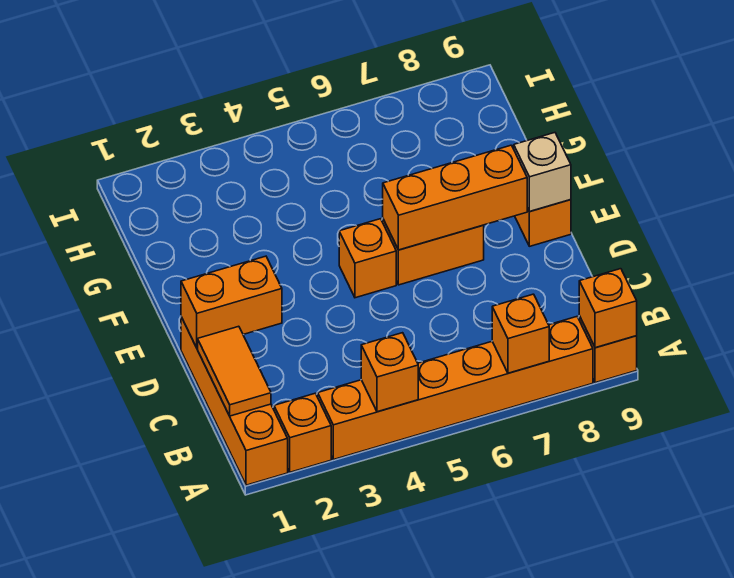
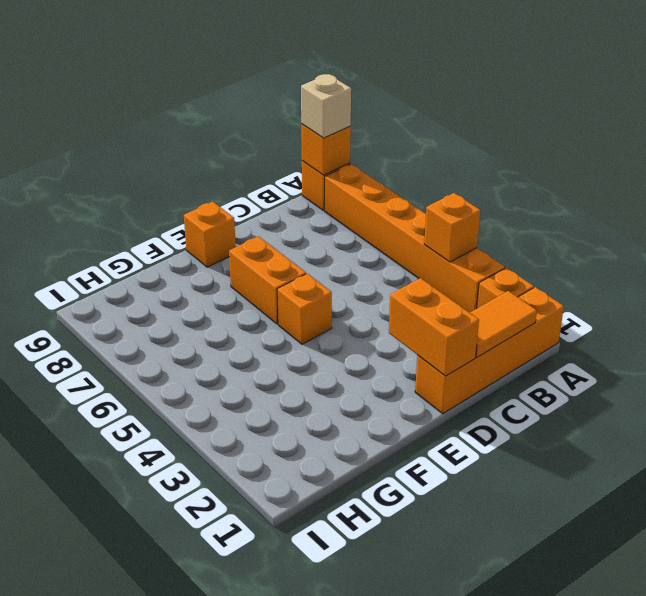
orange 1x1 brick [492,294,549,373] -> none
orange 1x3 brick [383,145,527,250] -> none
tan 1x1 brick [514,133,571,211] -> tan 1x1 brick moved to [301,74,351,138]

